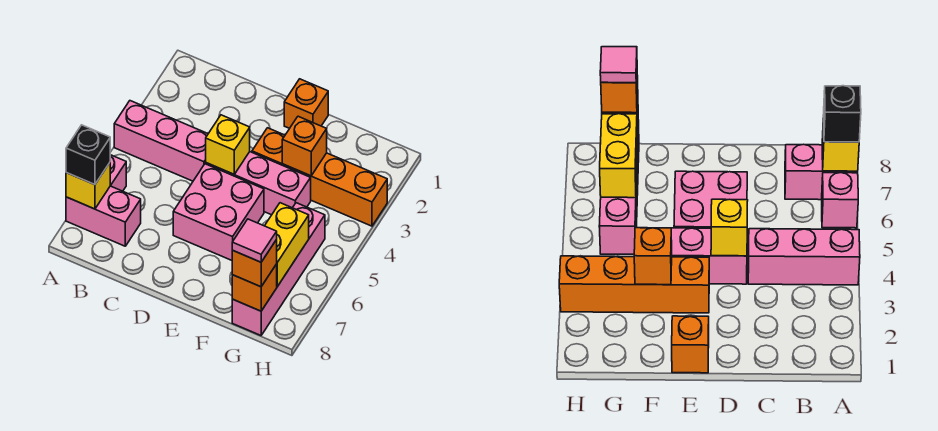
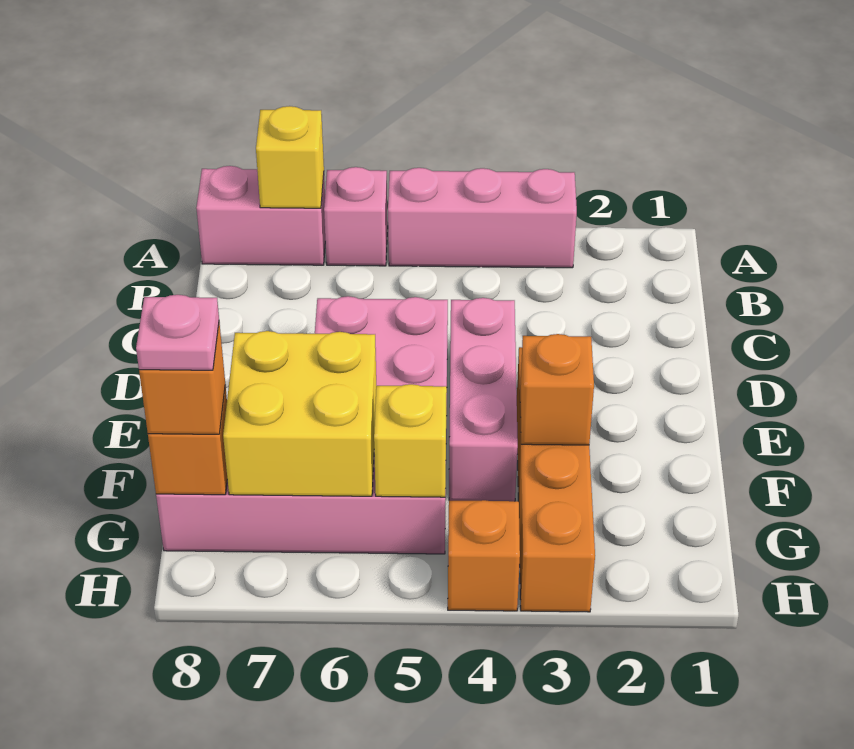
pink 1x3 brick [114,101,208,181] -> pink 1x3 brick turned to [388,168,577,268]
pink 1x2 brick [66,186,141,246] -> pink 1x2 brick turned to [196,166,325,265]
black 1x1 brick [66,125,110,185] -> none
yellow 1x1 brick [206,115,250,174] -> yellow 1x1 brick moved to [374,384,447,497]
orange 1x1 brick [284,79,328,128] -> orange 1x1 brick moved to [448,500,520,611]
yellow 1x2 brick [265,203,309,286] -> yellow 2x2 brick [223,331,376,496]
pink 1x1 tile [232,219,277,262] -> pink 1x1 plate [136,295,219,370]

